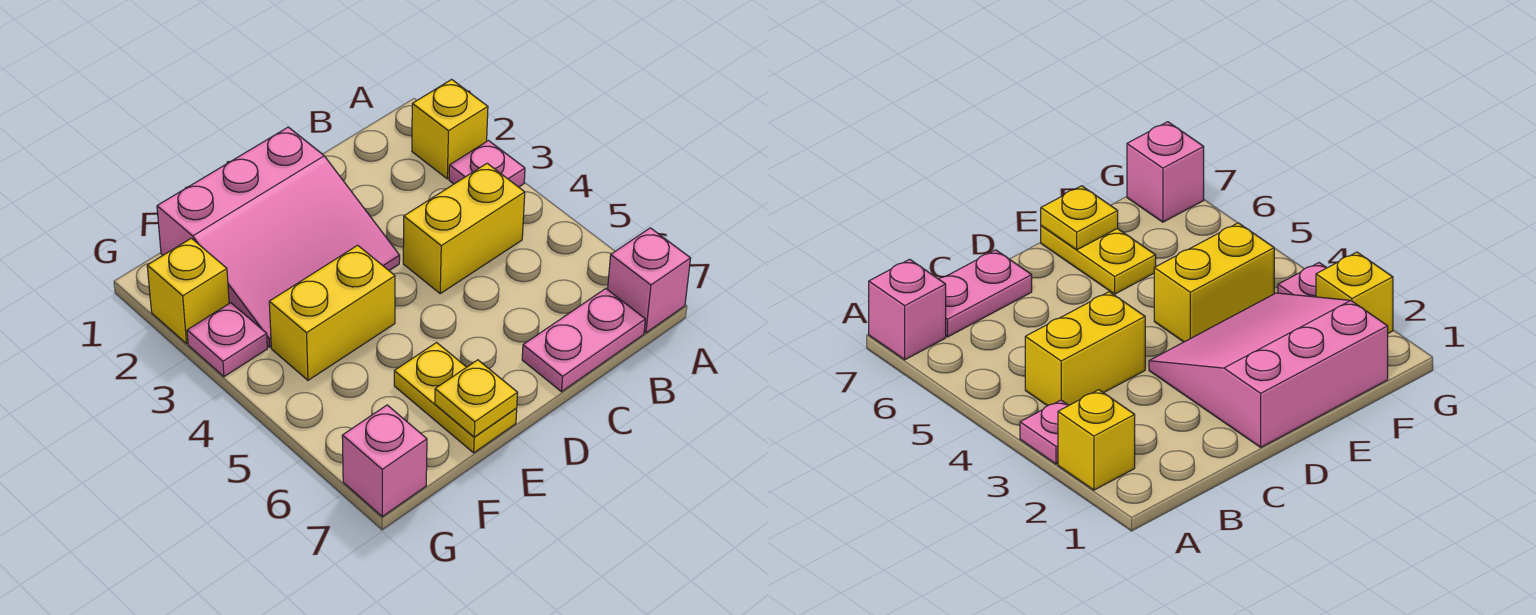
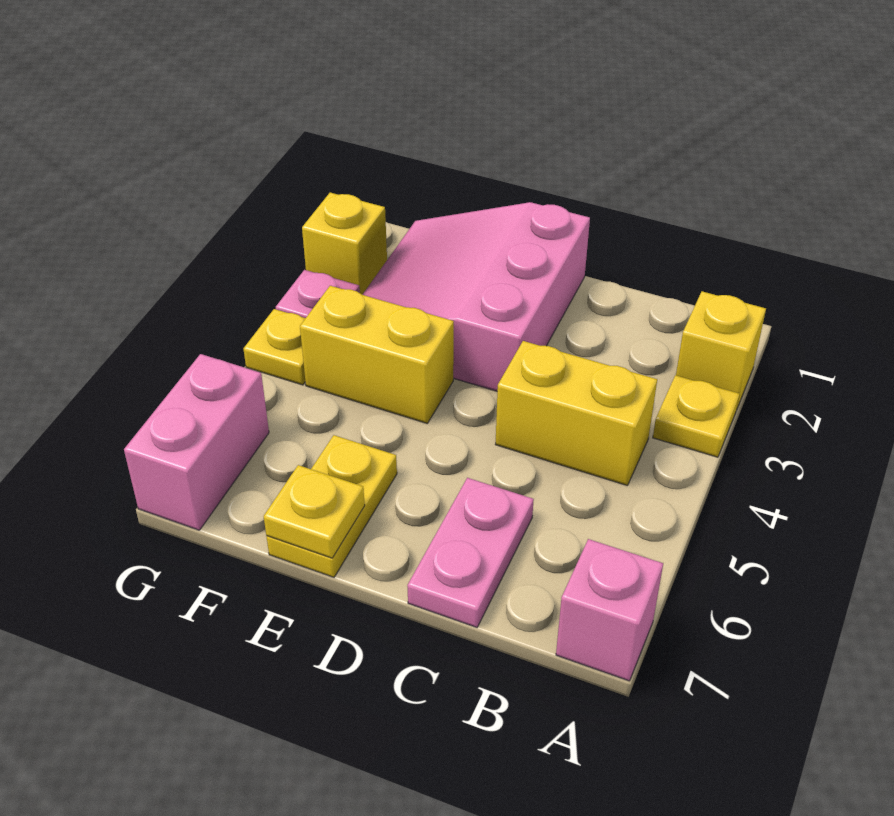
pink 1x1 plate [449,141,525,187] -> yellow 1x1 plate [653,375,739,457]
pink 1x2 plate [522,289,645,392] -> pink 1x2 plate turned to [407,478,534,627]
pink 3x3 slope [157,127,400,347] -> pink 3x3 slope turned to [363,202,590,391]
none -> yellow 1x1 plate [244,309,305,385]
pink 1x1 brick [342,405,427,516] -> pink 1x2 brick [124,354,269,530]

